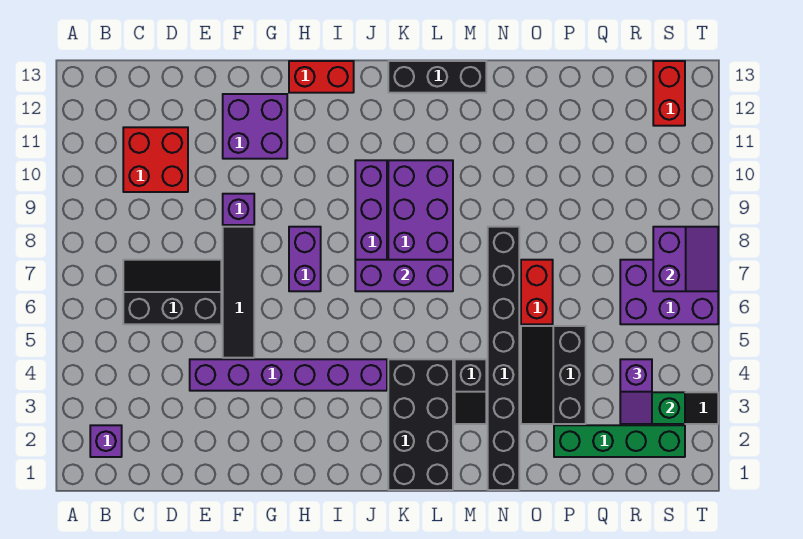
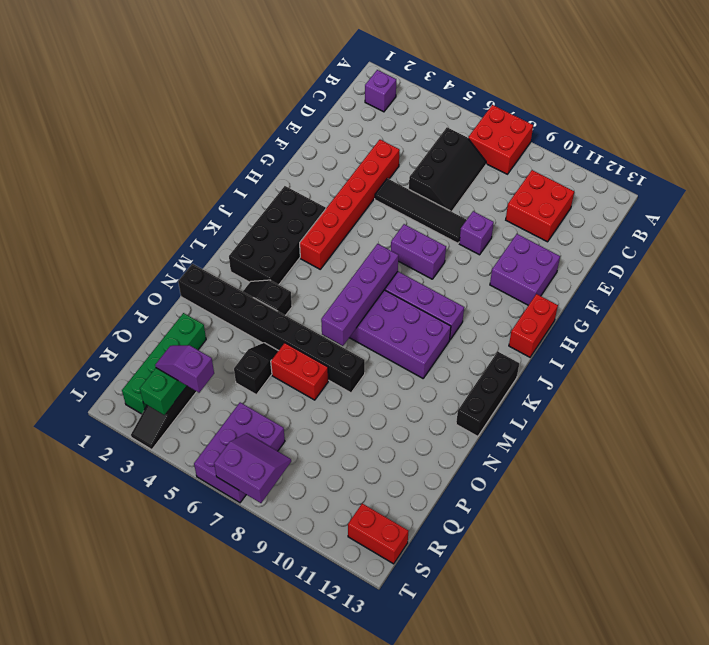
none -> red 2x2 brick [468,105,533,174]
purple 1x6 brick [190,359,387,391] -> red 1x6 brick [300,140,400,269]
purple 1x3 brick [355,260,453,291] -> purple 1x4 brick [321,244,399,346]
black 2x4 brick [388,359,453,490] -> black 2x4 brick turned to [229,186,326,285]
black 2x3 slope [521,326,586,424] -> black 1x2 slope [234,343,278,395]
purple 2x2 slope [653,227,718,291] -> purple 2x2 slope turned to [214,433,291,503]

